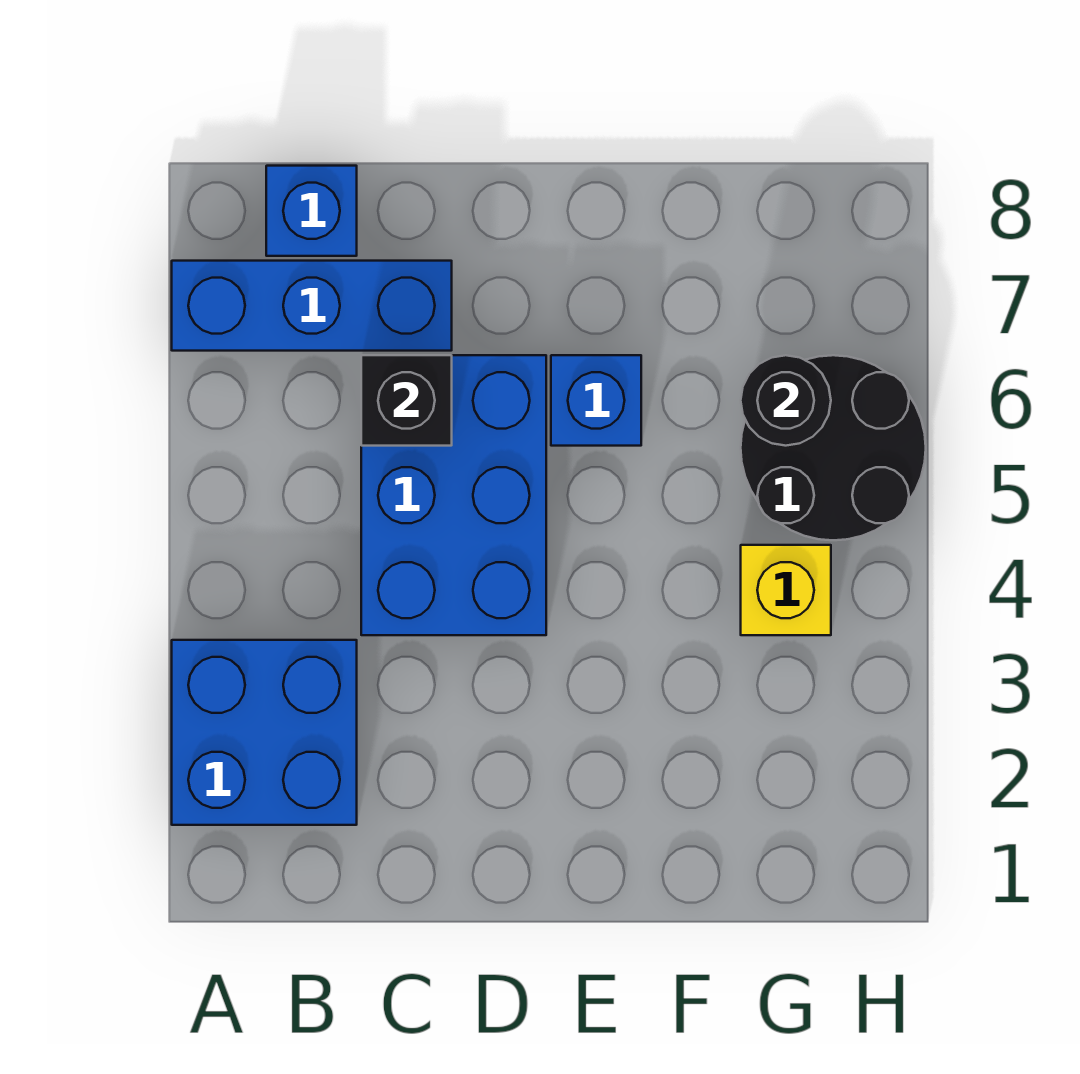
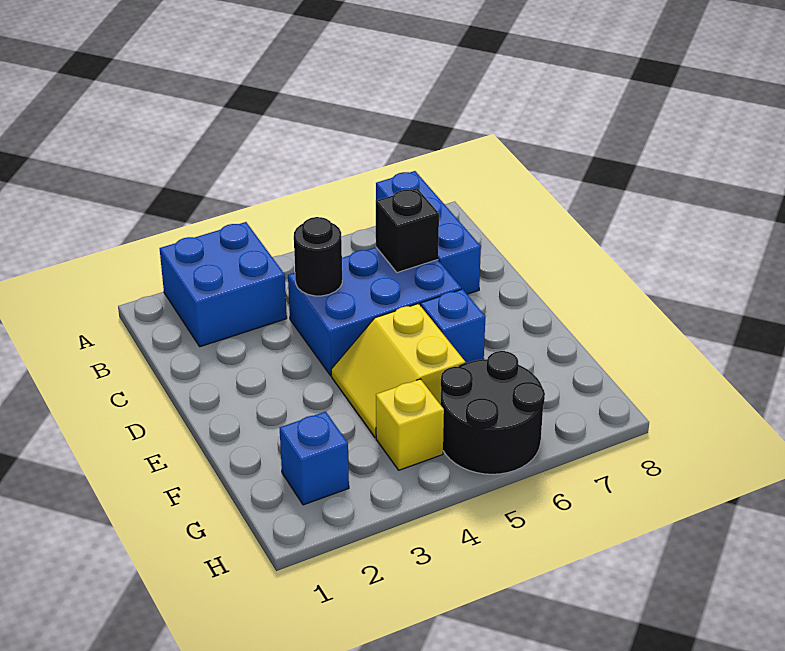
blue 1x1 brick [266,166,357,256] -> blue 1x1 brick moved to [280,412,349,505]
none -> yellow 2x2 slope [331,304,465,438]
black 1x1 round brick [741,355,831,446] -> black 1x1 round brick moved to [294,217,342,296]

